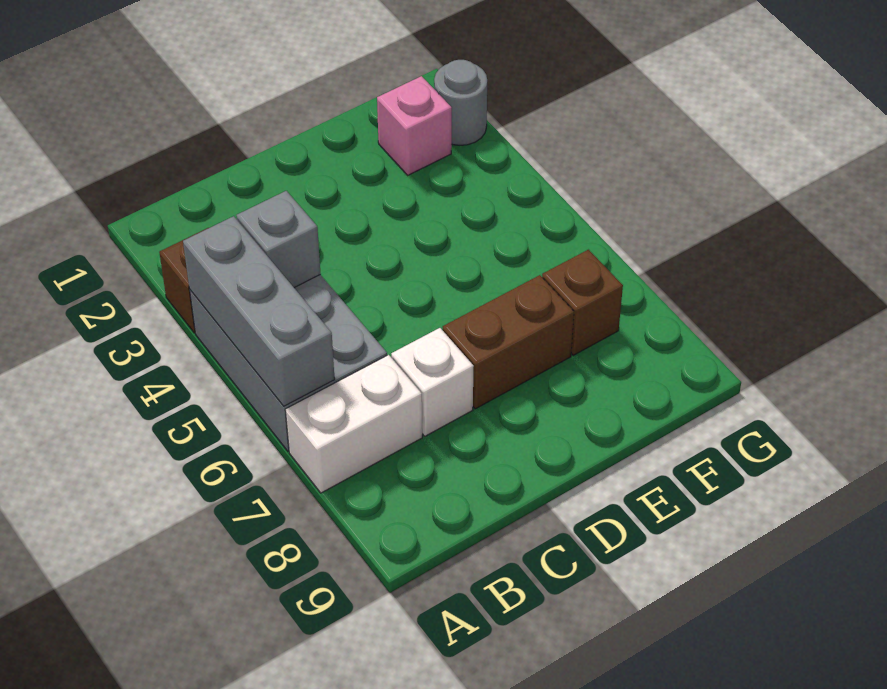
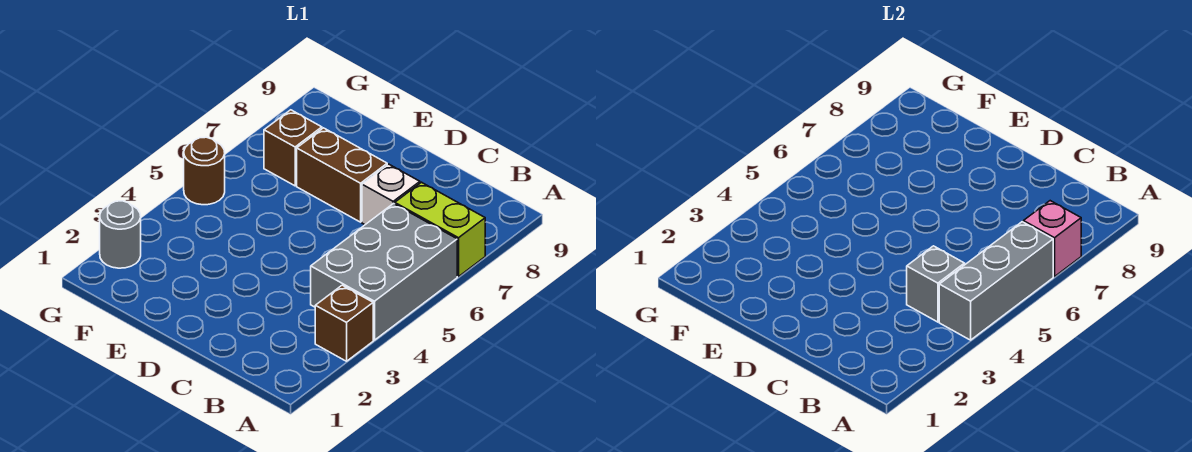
white 1x2 brick [285,355,422,493] -> lime 1x2 brick [395,182,485,277]
pink 1x1 brick [377,76,452,175] -> pink 1x1 brick moved to [1023,201,1081,277]
none -> brown 1x1 round brick [184,137,225,205]

